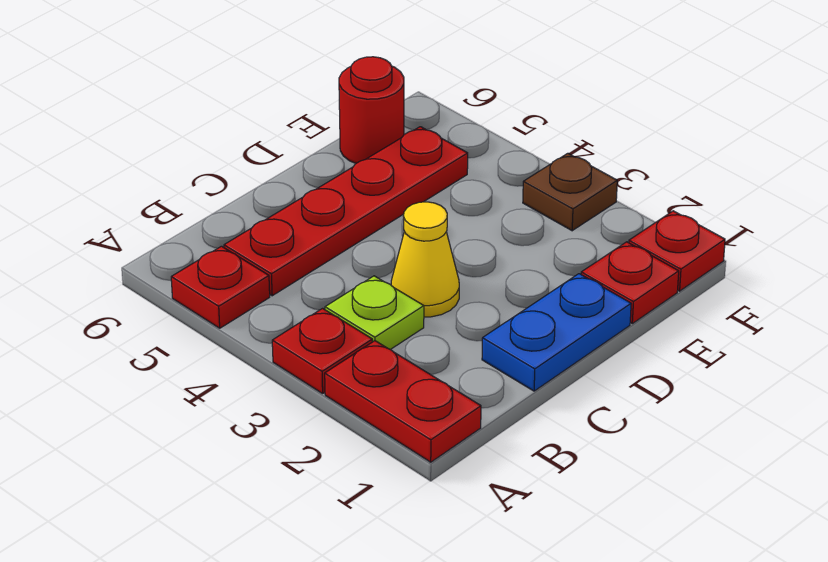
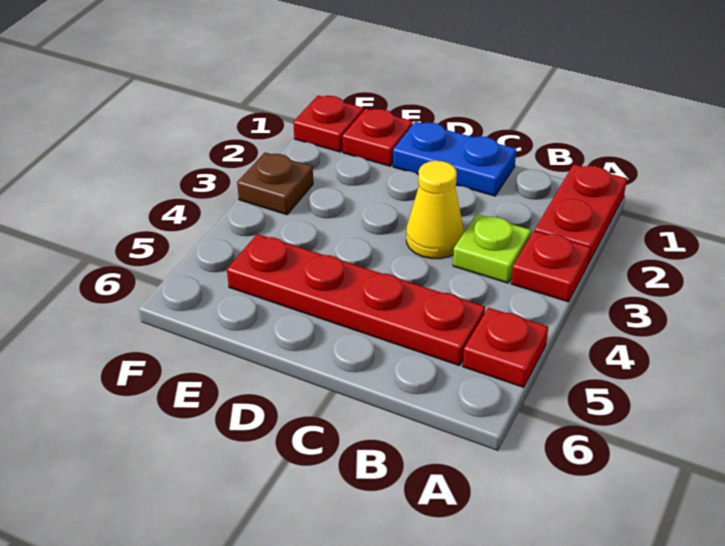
red 1x1 round brick [339,57,404,163] -> none

